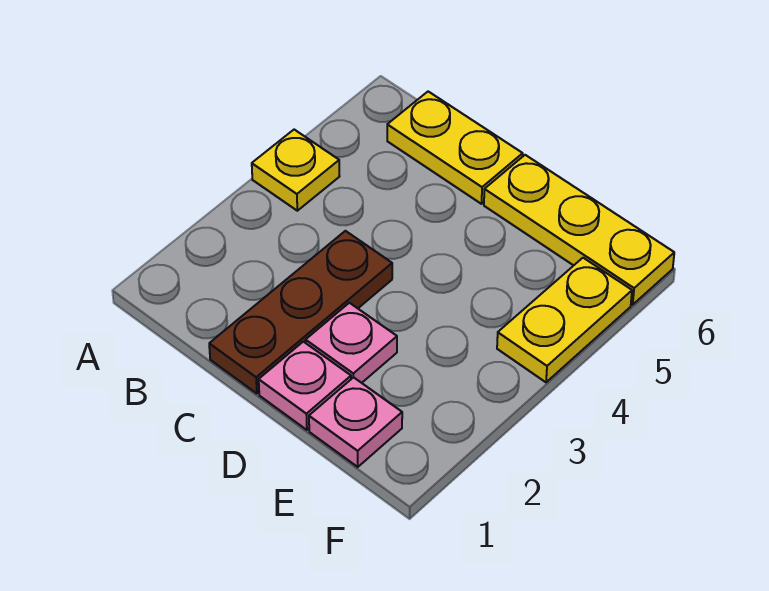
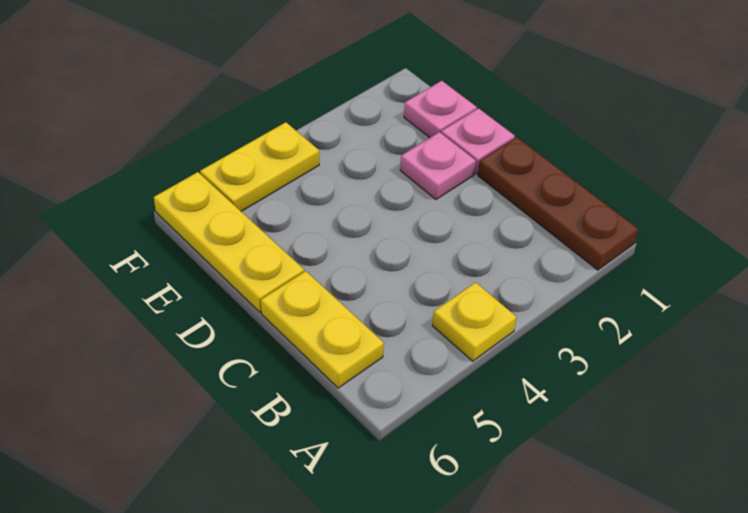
brown 1x3 plate [209,231,392,394] -> brown 1x3 plate turned to [478,137,638,270]

